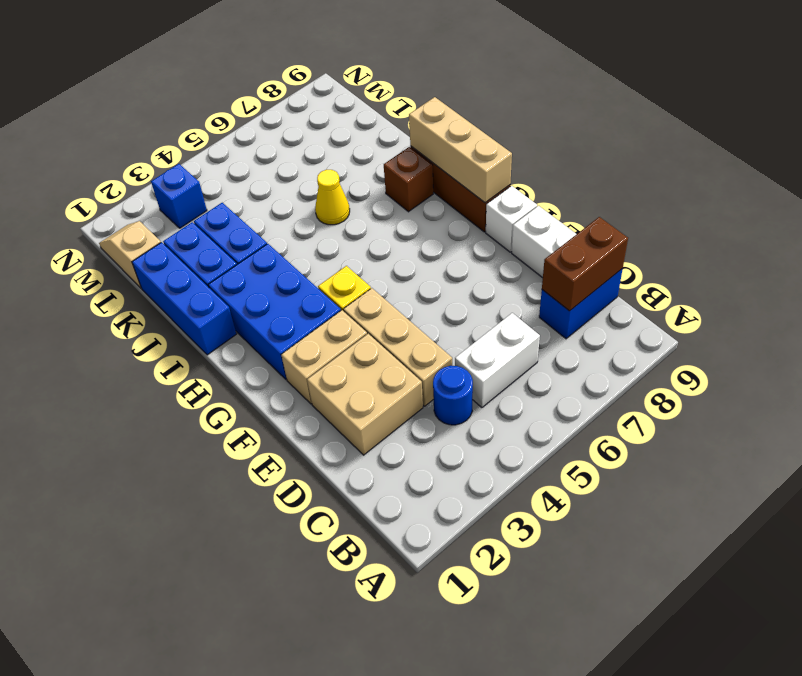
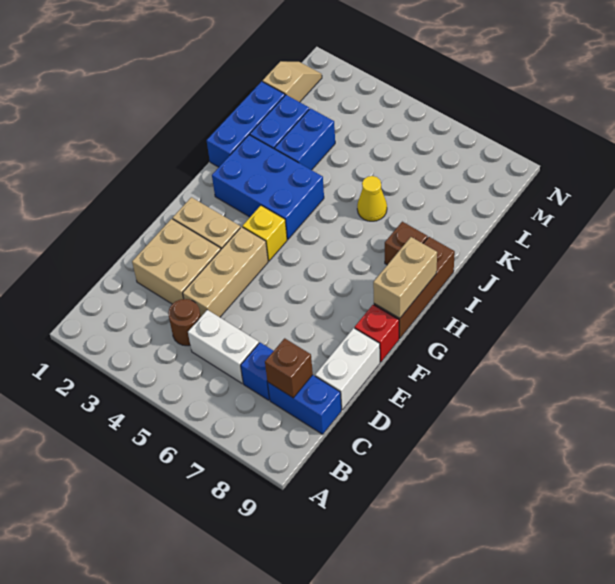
blue 1x1 round brick [433,366,473,425] -> brown 1x1 round brick [168,299,201,346]
brown 1x2 brick [542,217,628,311] -> brown 1x1 brick [265,338,313,398]
white 1x1 brick [486,186,537,252] -> red 1x1 brick [355,305,399,362]
blue 2x3 brick [208,244,341,379] -> blue 2x3 brick turned to [212,135,324,239]
tan 1x3 brick [409,97,512,203] -> tan 1x2 brick [373,237,437,318]
blue 1x1 brick [151,164,207,228] -> blue 1x1 brick moved to [241,343,273,400]

